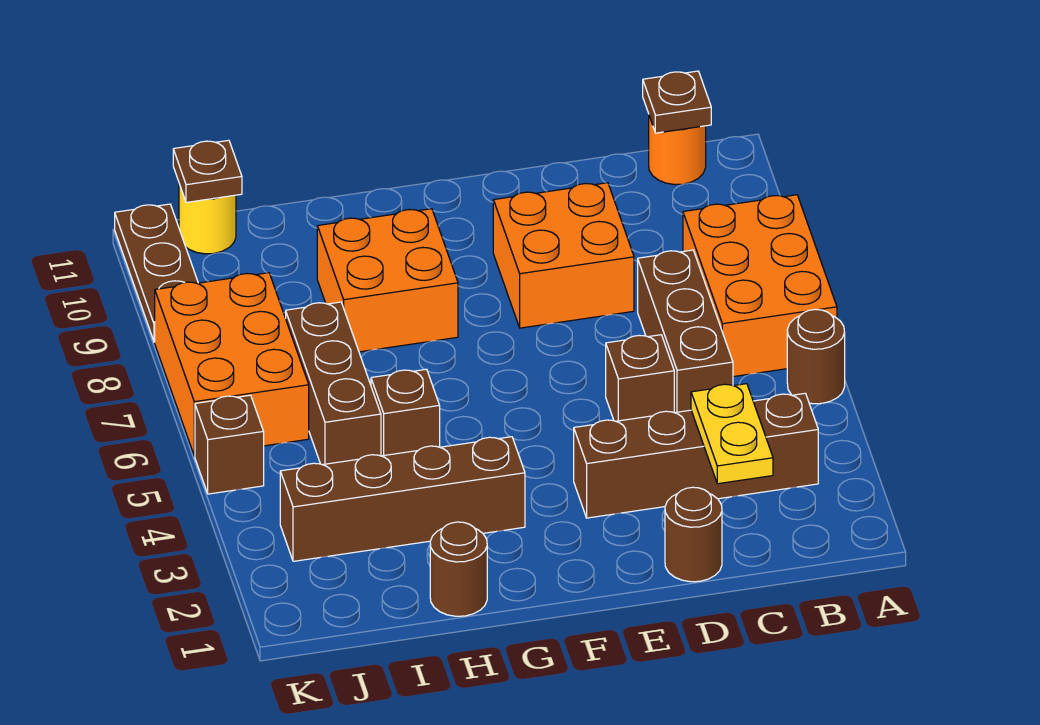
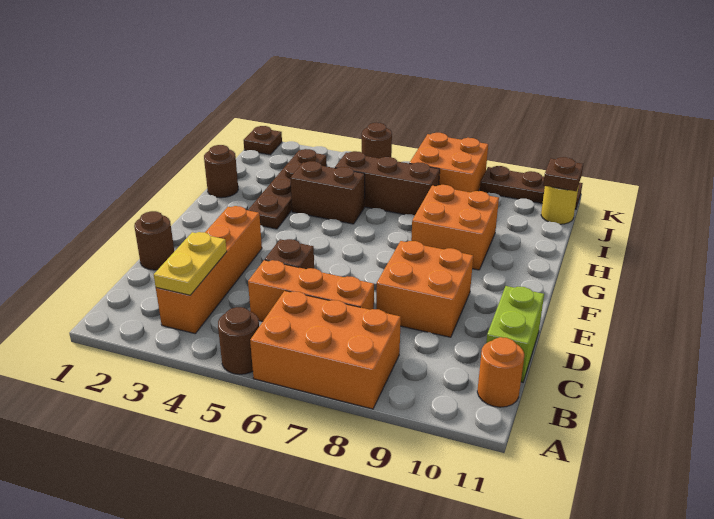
brown 1x4 brick [574,393,818,518] -> orange 1x4 brick [156,206,262,333]
brown 1x1 plate [643,71,711,133] -> brown 1x1 plate moved to [244,126,282,155]
yellow 1x2 plate [691,384,773,484] -> yellow 1x2 plate turned to [154,232,227,295]
brown 1x3 brick [638,250,733,413] -> orange 1x3 brick [248,260,374,321]
none -> lime 1x2 brick [486,286,544,382]
brown 1x4 brick [280,437,525,561] -> brown 1x4 plate [248,149,327,229]
brown 1x1 brick [371,369,440,456] -> brown 1x2 brick [290,161,365,224]
orange 2x3 brick [155,273,309,456] -> orange 2x2 brick [409,133,488,192]
brown 1x1 brick [195,395,264,494] -> brown 1x1 round brick [362,123,392,158]

